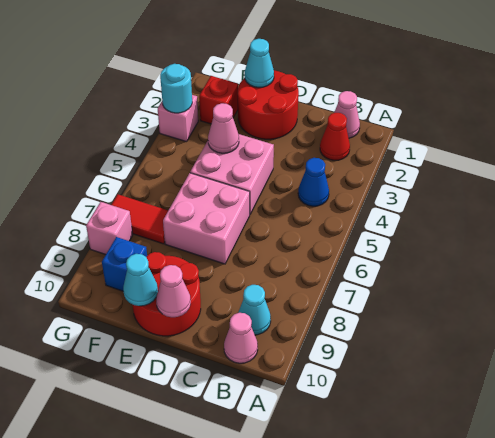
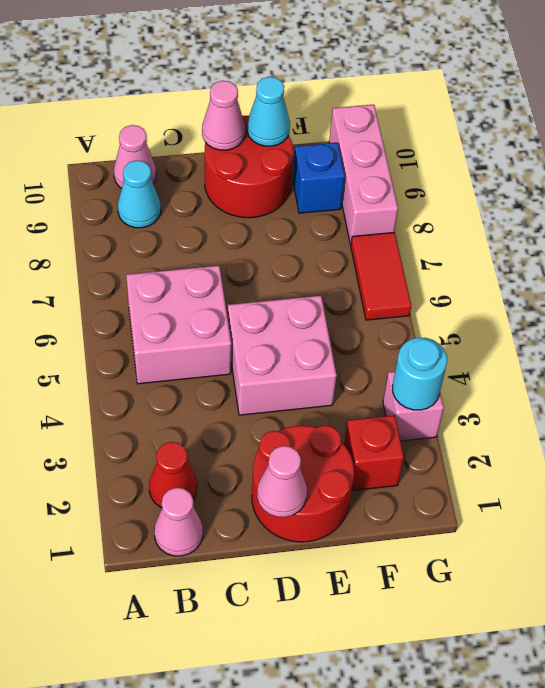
blue 1x1 cone [298,158,329,206] -> none
pink 2x2 brick [163,173,250,264] -> pink 2x2 brick moved to [126,266,231,384]
cyan 1x1 cone [245,39,274,87] -> none
pink 1x1 cone [208,103,239,153] -> pink 1x1 cone moved to [257,446,307,517]
red 1x2 tile [111,194,168,244] -> red 1x2 tile turned to [351,232,411,320]
pink 1x1 brick [86,202,133,255] -> pink 1x3 brick [329,105,398,245]

